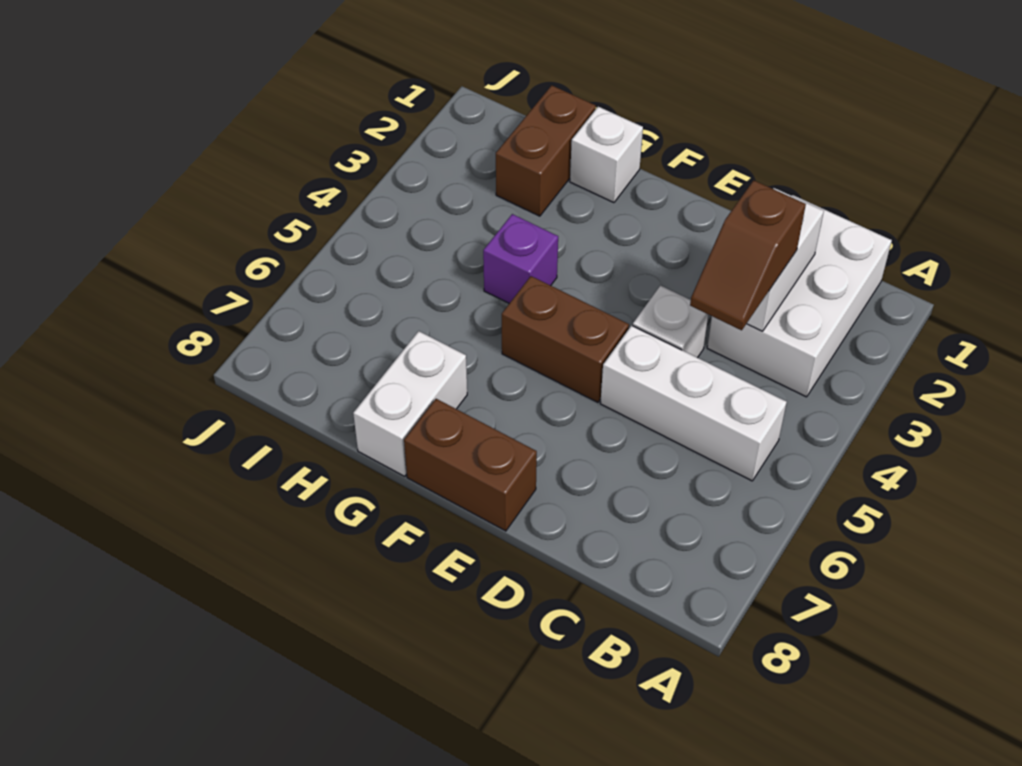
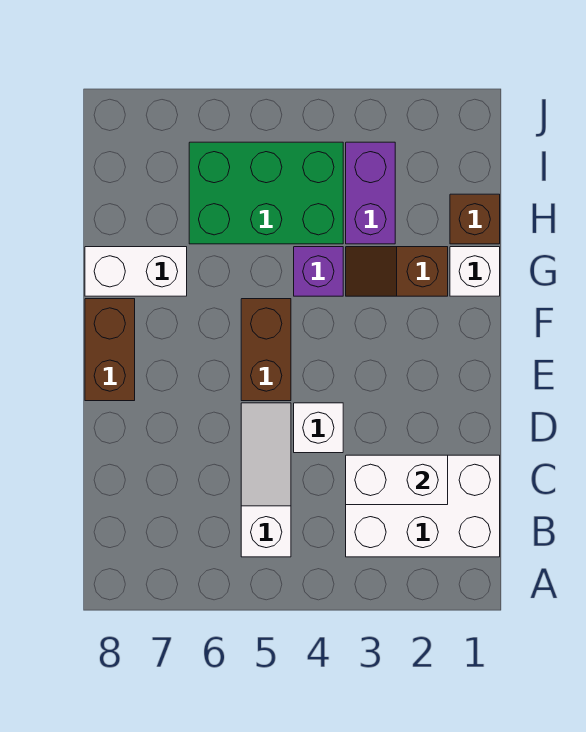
white 1x3 brick [600,325,787,481] -> white 1x3 slope [241,403,291,557]
brown 1x2 slope [690,180,806,330] -> brown 1x2 slope moved to [346,247,448,296]
brown 1x2 brick [496,85,596,216] -> brown 1x1 brick [450,194,500,244]
none -> purple 1x2 brick [346,142,395,244]
none -> green 2x3 brick [189,142,343,244]

